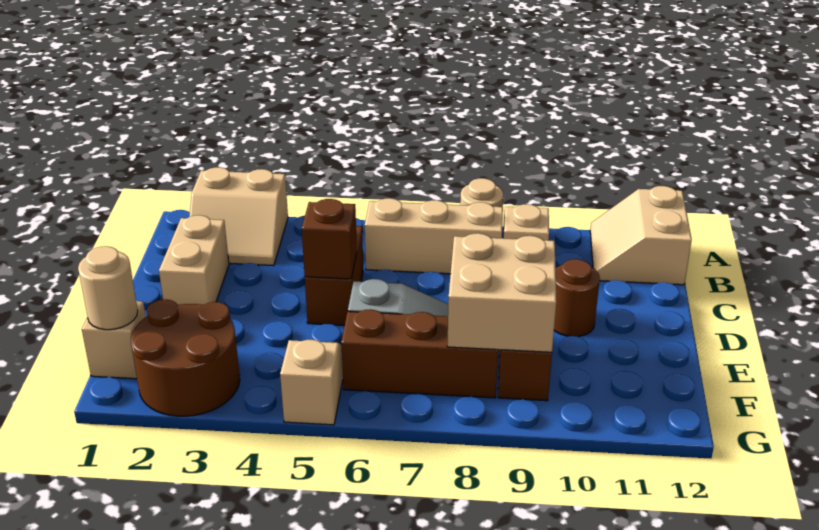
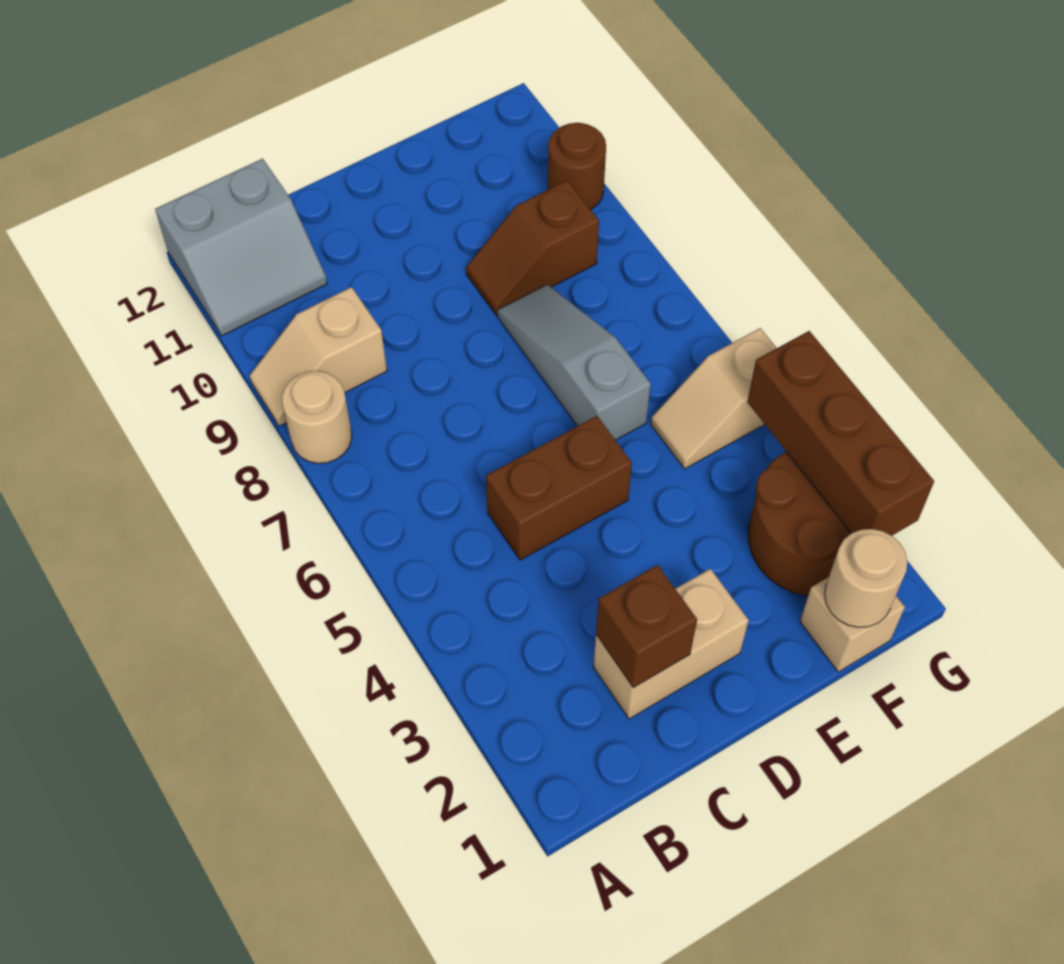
tan 2x2 slope [189,167,288,266] -> none
tan 2x2 slope [590,186,692,285] -> grey 2x2 slope [155,159,327,336]
tan 1x3 brick [365,198,503,274] -> none
brown 1x1 brick [302,199,357,279] -> brown 1x1 brick moved to [596,565,697,688]
brown 1x1 round brick [554,259,600,337] -> brown 1x1 round brick moved to [548,123,606,209]
tan 2x2 brick [447,233,557,352] -> none
brown 1x3 brick [341,309,498,398] -> brown 1x3 brick moved to [747,331,934,536]

